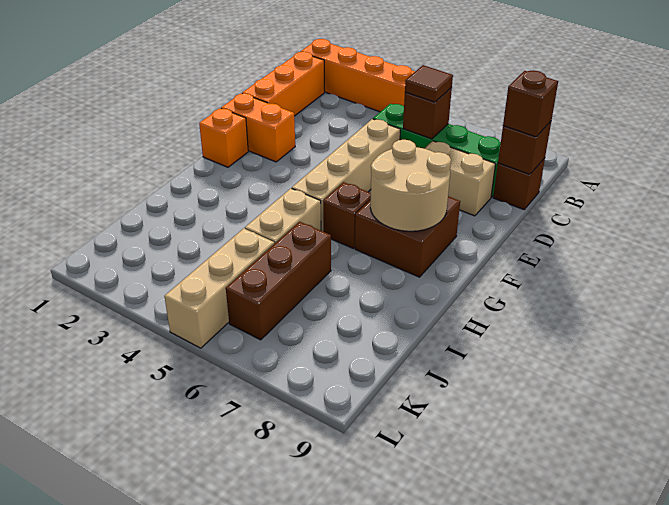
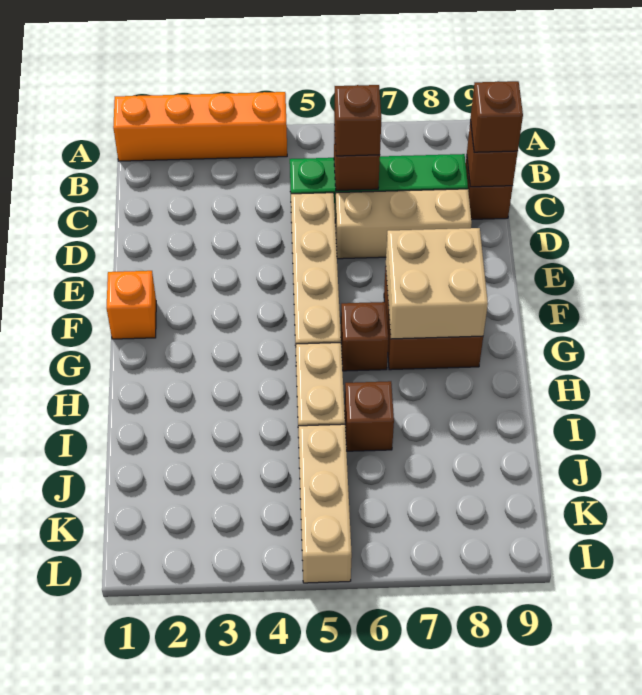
orange 1x3 brick [242,52,324,116] -> none
brown 1x1 tile [405,65,453,102] -> brown 1x1 brick [334,85,381,156]
tan 1x2 brick [425,141,495,216] -> tan 1x3 brick [335,189,472,259]
orange 1x2 brick [221,93,295,162] -> none
tan 2x2 round brick [370,140,451,231] -> tan 2x2 brick [386,228,488,339]
brown 1x3 brick [226,222,331,340] -> brown 1x1 brick [345,381,394,451]

